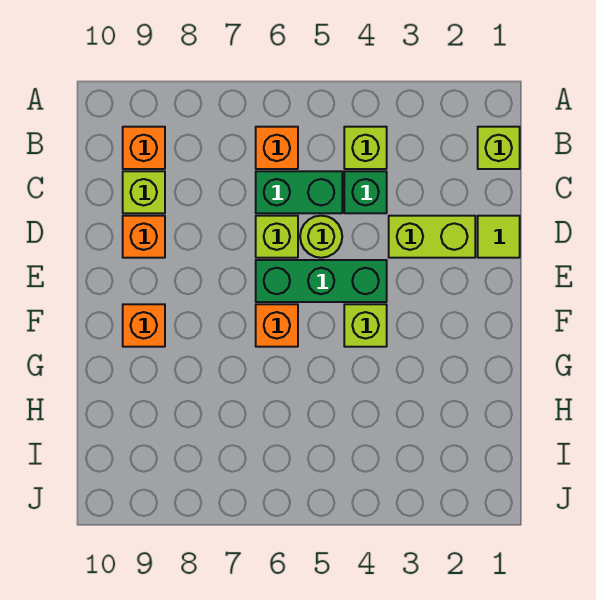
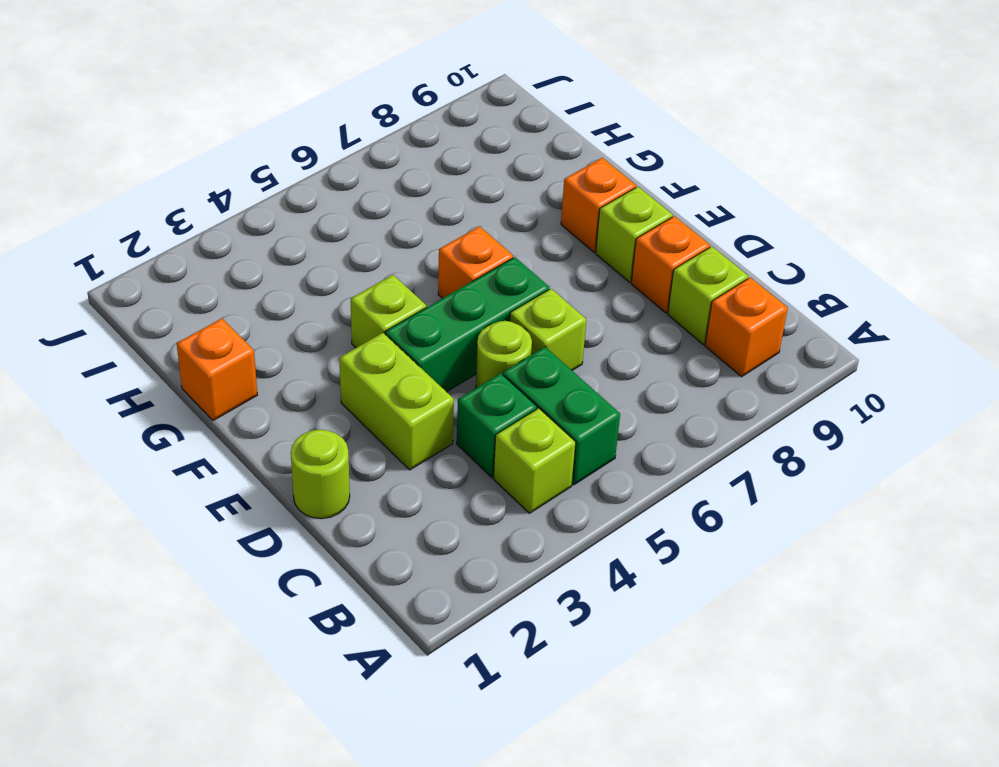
lime 1x1 brick [478,127,520,169] -> lime 1x1 brick moved to [596,187,673,282]
orange 1x1 brick [256,127,298,169] -> orange 1x1 brick moved to [177,319,257,420]
green 1x2 brick [256,171,342,213] -> green 1x2 brick turned to [503,347,620,485]
lime 1x1 tile [478,216,520,258] -> lime 1x1 round brick [291,430,350,519]
lime 1x2 brick [389,216,475,258] -> lime 1x2 brick turned to [339,333,454,470]

